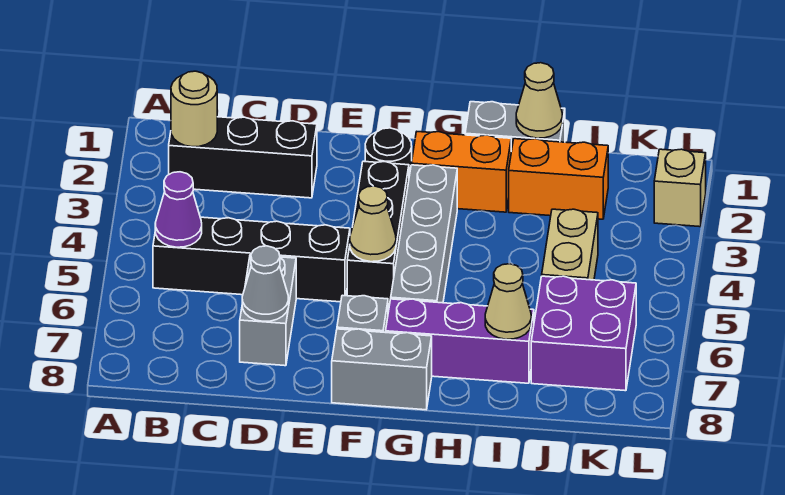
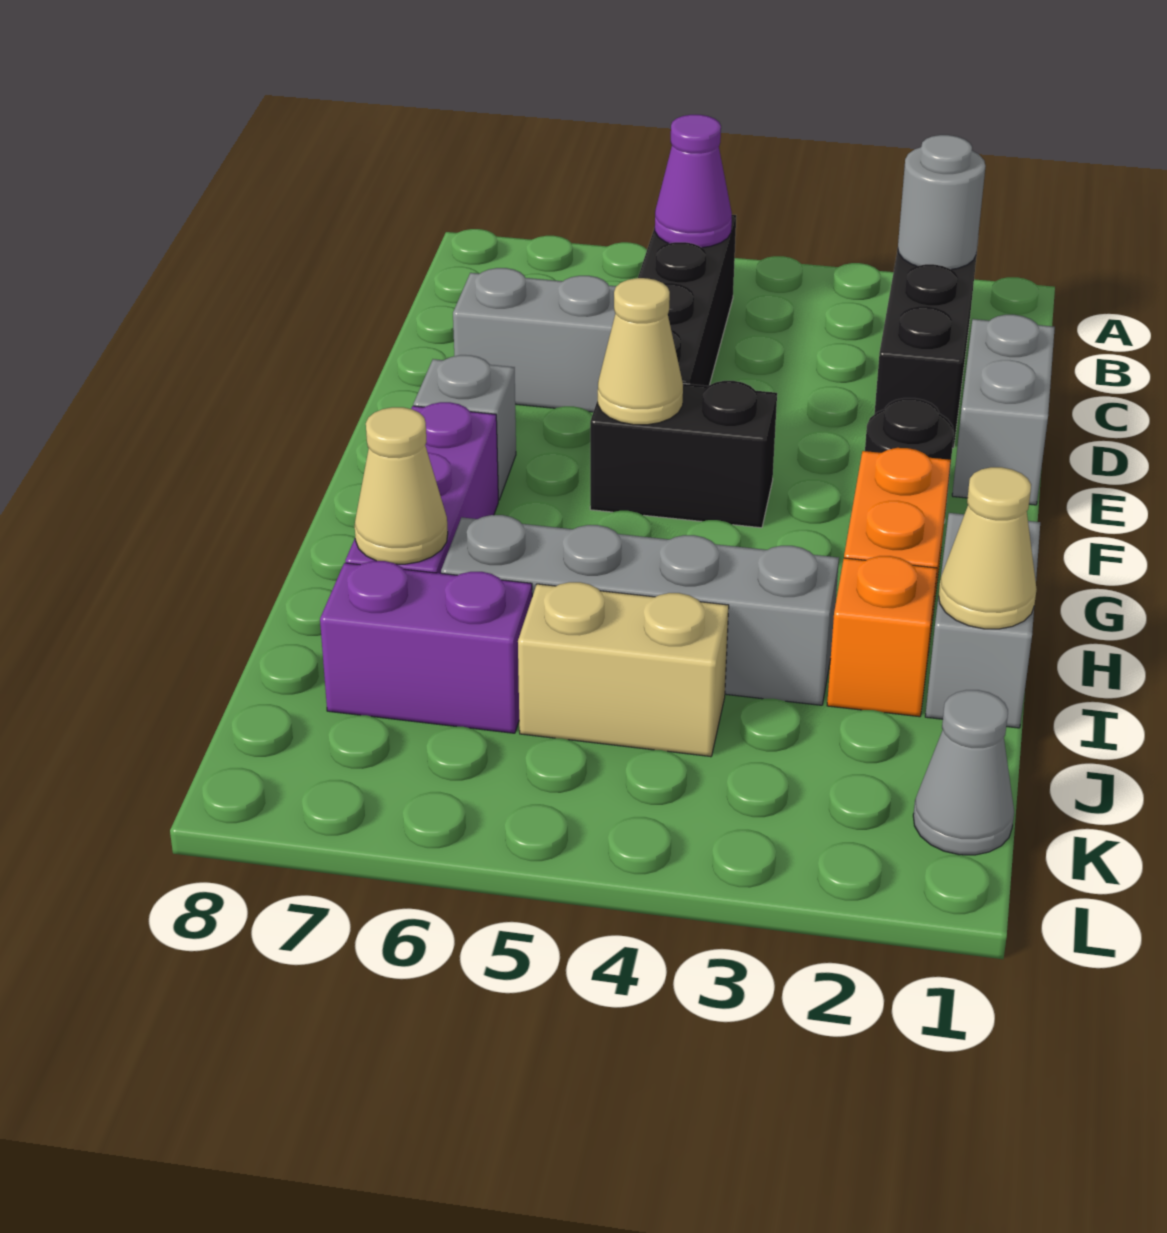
tan 1x1 round brick [171,71,217,147] -> grey 1x1 round brick [898,135,985,269]
grey 1x1 cone [242,246,289,321] -> grey 1x1 cone moved to [913,690,1014,855]
black 1x3 brick [347,161,409,305] -> black 1x2 brick [590,381,777,528]
grey 1x2 brick [332,329,432,410] -> grey 1x2 brick moved to [952,315,1055,505]
grey 1x4 brick [391,165,457,303] -> grey 1x4 brick moved to [441,515,839,705]
orange 1x2 brick [509,139,608,219] -> orange 1x1 brick [827,556,937,717]
purple 2x2 brick [531,276,636,391] -> purple 1x2 brick [320,561,532,733]
tan 1x1 brick [654,149,706,227] -> none

